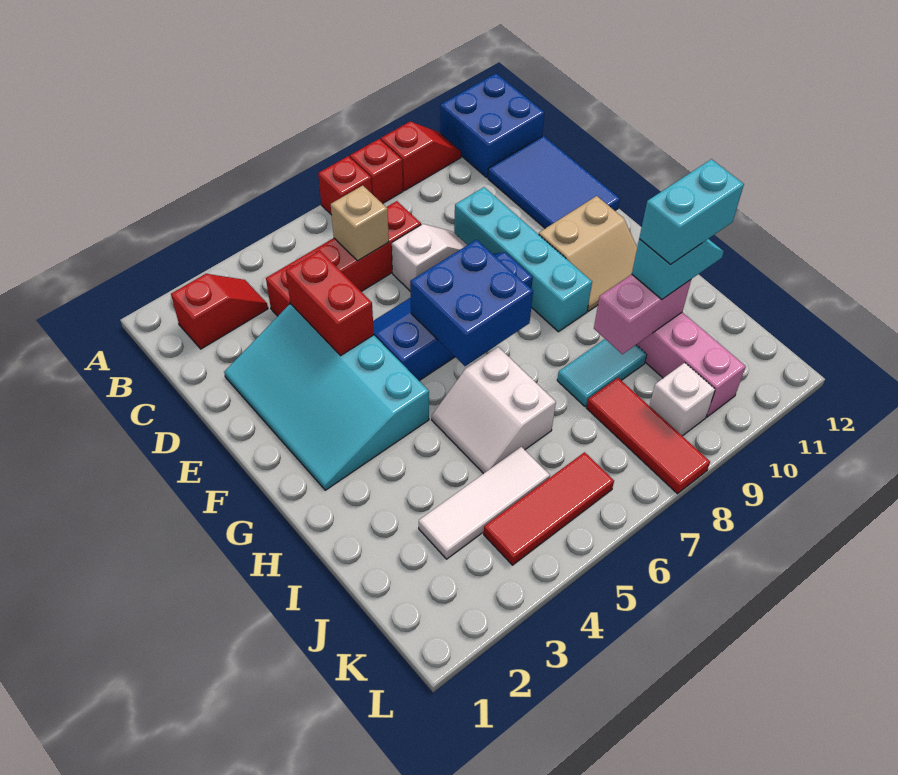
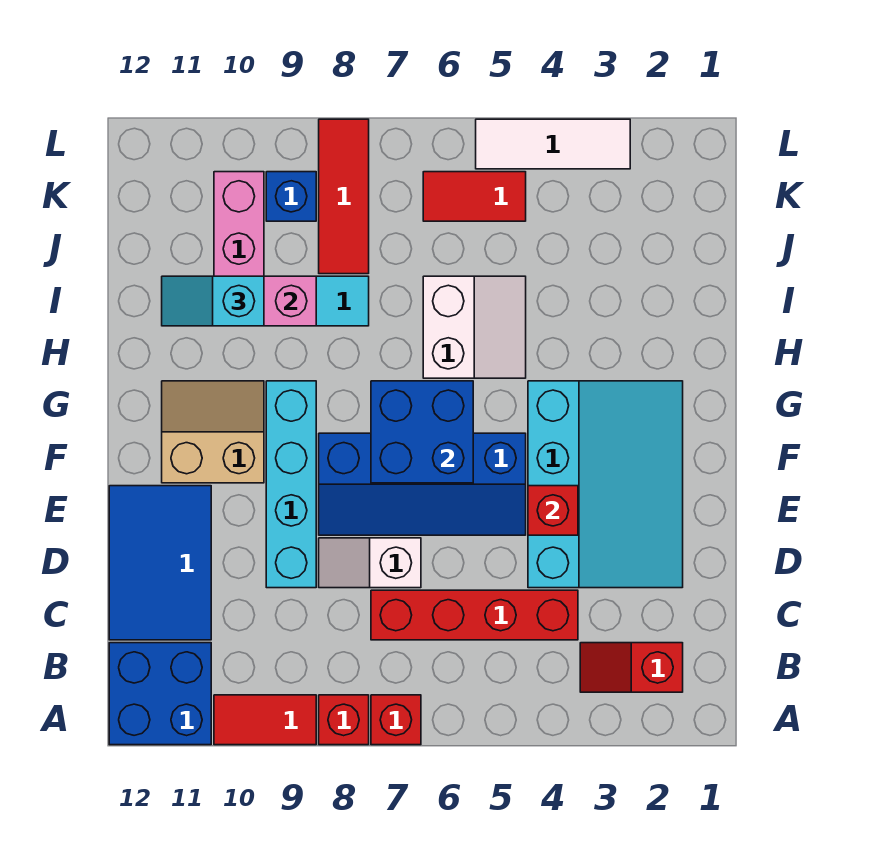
red 1x2 slope [381,122,461,191] -> red 1x2 tile [214,695,316,745]
tan 1x1 brick [331,185,389,261] -> none
red 1x2 brick [286,250,374,356] -> red 1x1 brick [528,486,578,535]
cyan 1x2 brick [639,159,744,264] -> none
white 1x3 tile [419,447,550,559] -> white 1x3 tile moved to [476,119,630,169]
red 1x3 tile [484,452,614,565] -> red 1x2 tile [423,172,526,221]
white 1x1 brick [649,363,715,436] -> blue 1x1 brick [266,172,316,221]

